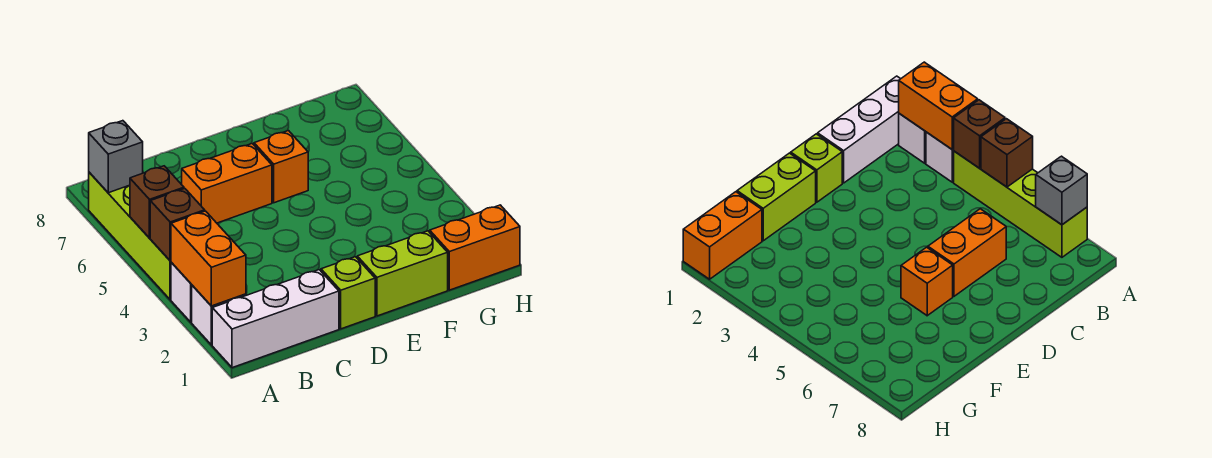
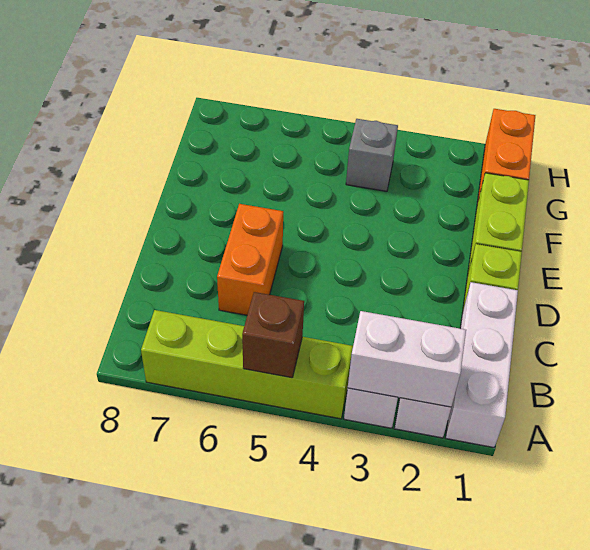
orange 1x2 brick [171,211,246,306] -> white 1x2 brick [348,311,466,407]
brown 1x1 brick [150,188,205,261] -> none
grey 1x1 brick [89,121,143,193] -> grey 1x1 brick moved to [346,119,398,191]
orange 1x1 brick [254,131,308,203] -> none

